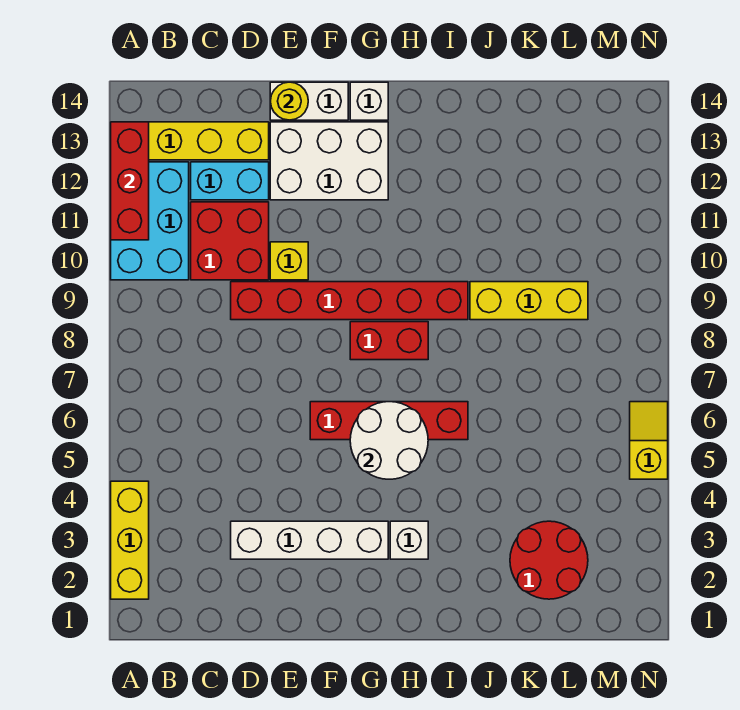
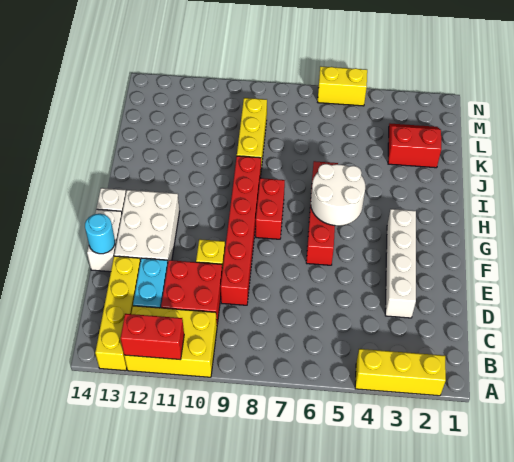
cyan 2x3 brick [111,162,189,280] -> yellow 2x3 brick [124,306,217,377]
red 1x3 brick [111,122,149,240] -> red 1x2 brick [121,314,184,360]
yellow 1x1 round brick [270,82,308,120] -> cyan 1x1 round brick [85,214,115,254]
white 1x1 brick [390,521,428,559] -> none
red 2x2 round brick [510,521,588,599] -> red 2x2 slope [388,124,441,168]
yellow 1x2 slope [630,402,668,479] -> yellow 1x2 brick [318,66,367,106]

